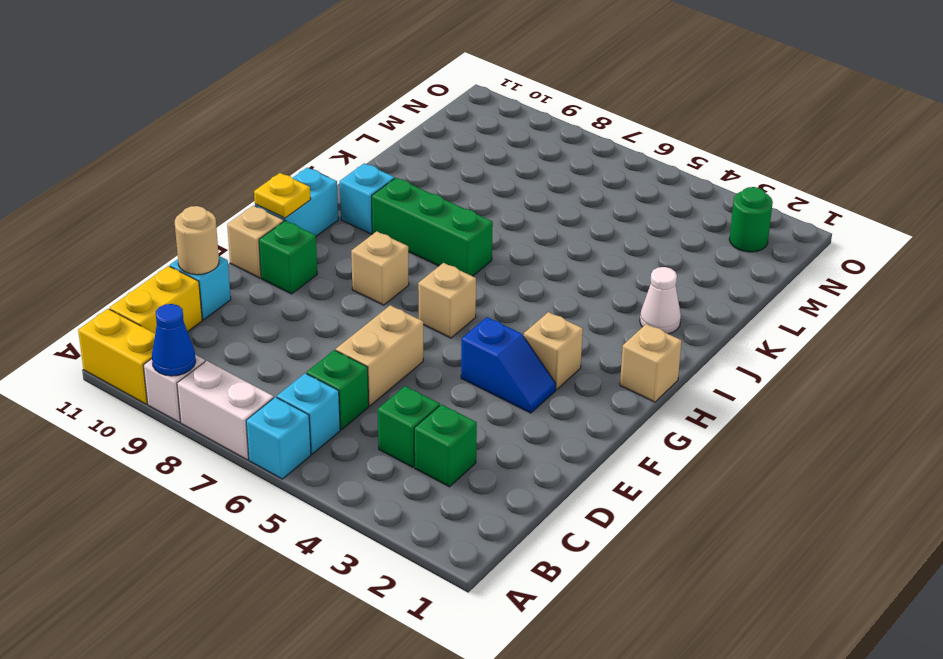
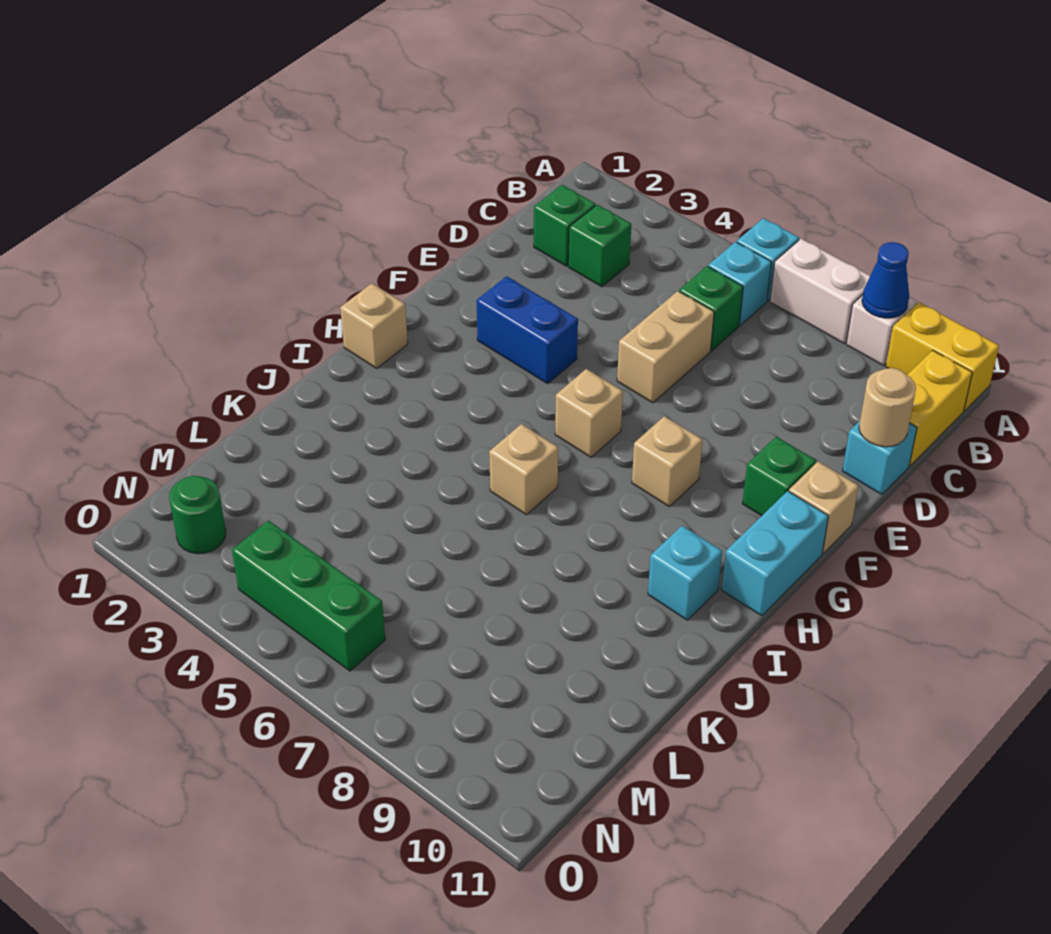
green 1x1 brick [378,386,440,467] -> green 1x1 brick moved to [534,185,596,266]
blue 1x2 slope [461,317,556,413] -> blue 1x2 brick [477,276,578,384]
tan 1x1 brick [524,312,583,390] -> tan 1x1 brick moved to [489,424,558,515]
yellow 1x1 plate [254,173,311,218] -> none
green 1x3 brick [372,178,493,276] -> green 1x3 brick moved to [232,520,385,671]
white 1x1 cone [640,267,681,334] -> none

